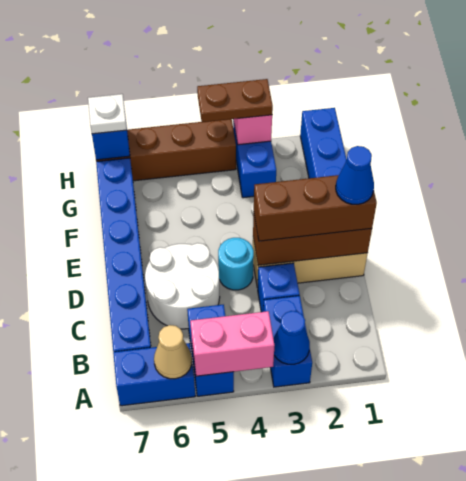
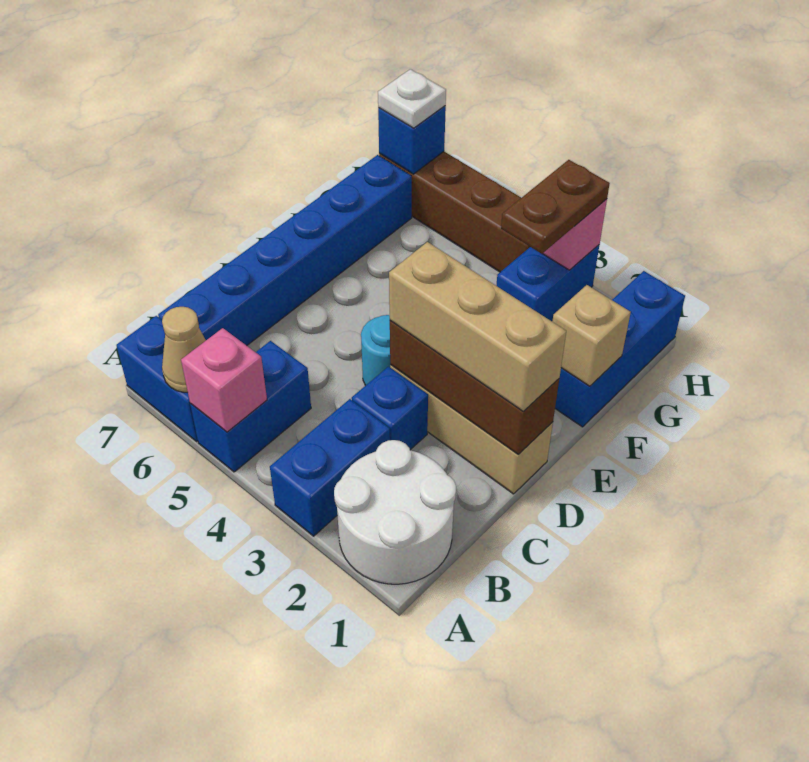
blue 1x1 cone [273,311,310,364] -> none
pink 1x2 brick [190,311,275,376] -> pink 1x1 brick [181,328,267,432]
white 2x2 round brick [145,243,220,329] -> white 2x2 round brick moved to [334,440,456,584]
brown 1x3 brick [254,175,377,241] -> tan 1x3 brick [389,242,566,412]
blue 1x1 cone [336,146,374,204] -> none
none -> tan 1x1 brick [552,285,631,386]
brown 1x2 plate [197,79,273,122] -> brown 1x2 plate turned to [501,160,610,254]

